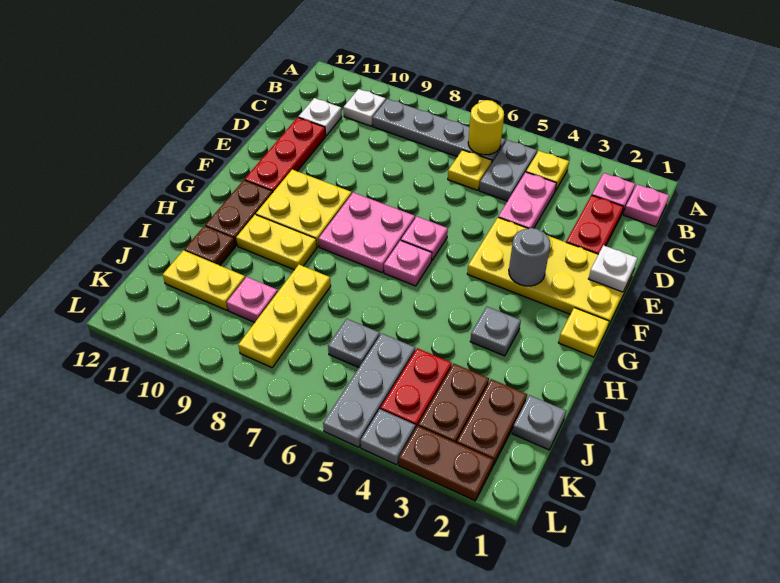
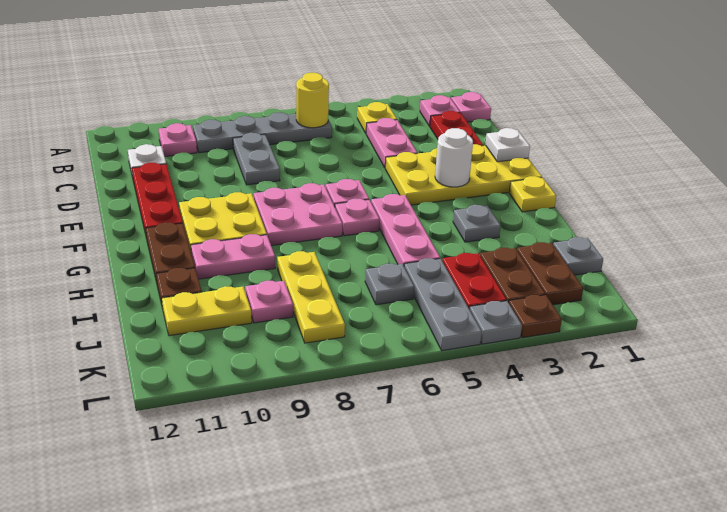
grey 1x2 plate [479,140,537,201] -> grey 1x2 plate moved to [233,133,280,185]
white 1x1 plate [344,89,386,126] -> pink 1x1 plate [159,123,197,157]
yellow 1x1 plate [448,150,492,190] -> none
grey 1x1 round brick [509,228,550,286] -> white 1x1 round brick [435,128,473,187]
none -> pink 1x3 plate [371,194,440,265]
yellow 1x2 plate [236,215,317,270] -> pink 1x2 plate [191,234,275,279]
brown 1x2 plate [399,426,494,501] -> brown 1x1 plate [509,295,562,338]

